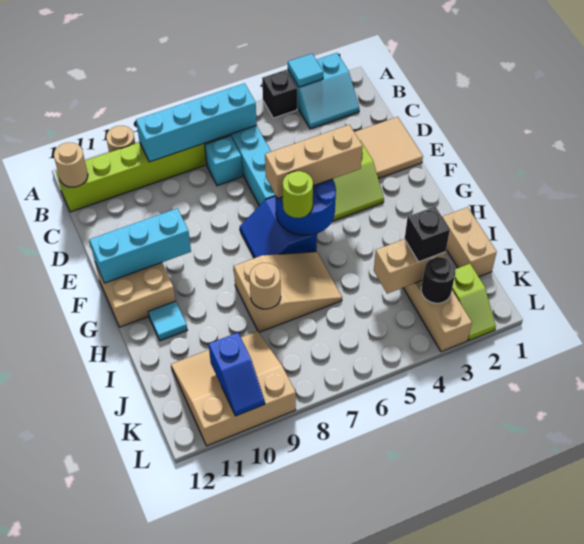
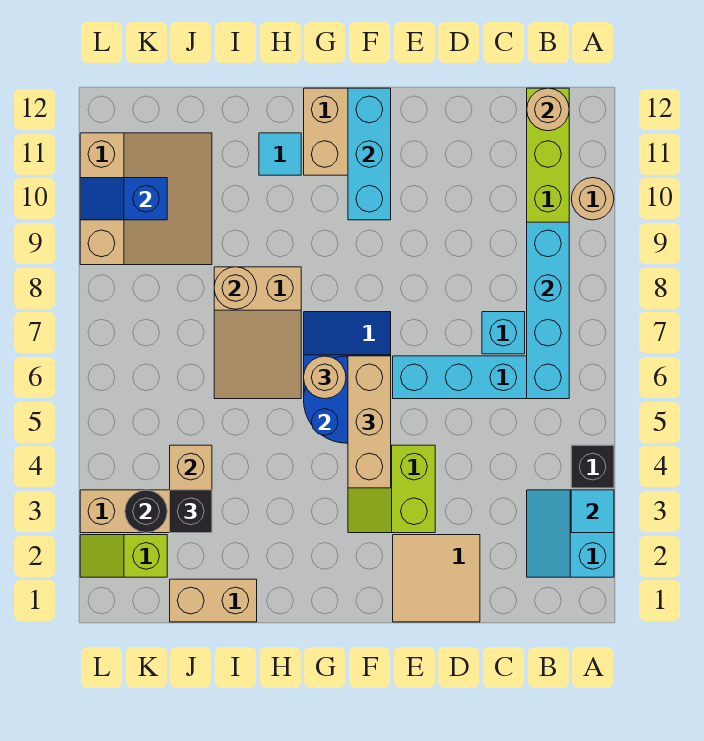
lime 1x1 round brick [283,171,313,218] -> tan 1x1 round brick [304,356,346,399]

